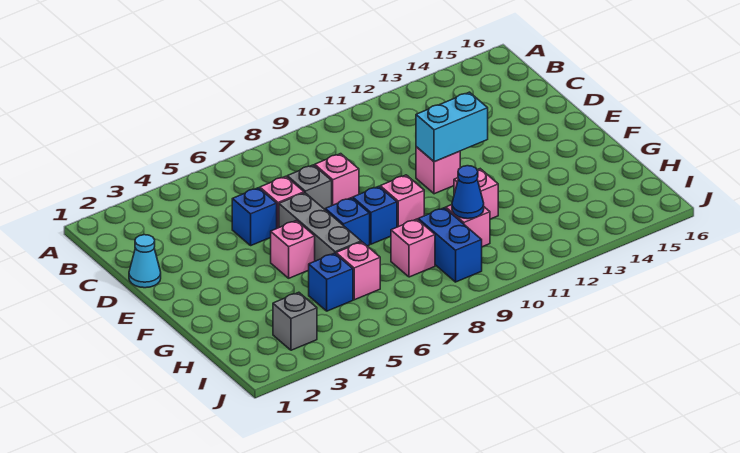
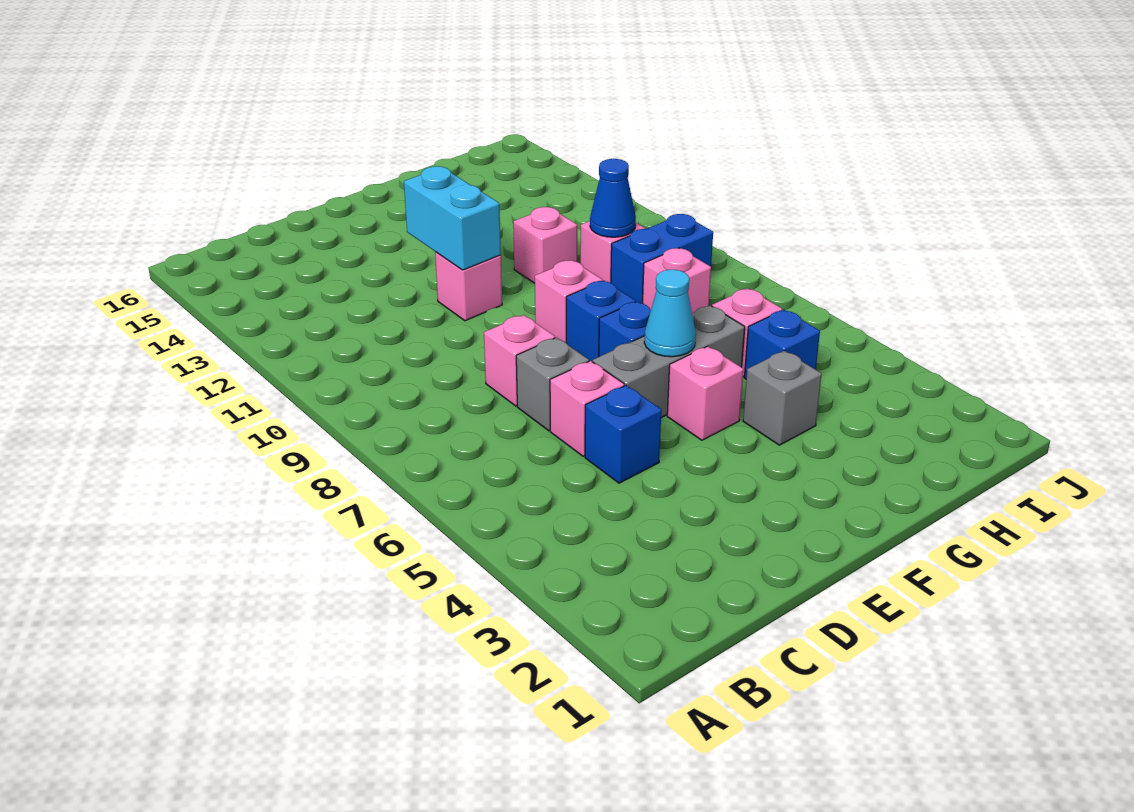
cyan 1x1 cone [129,235,161,288] -> cyan 1x1 cone moved to [644,270,696,357]
grey 1x1 brick [273,292,317,350] -> grey 1x1 brick moved to [743,351,822,445]

